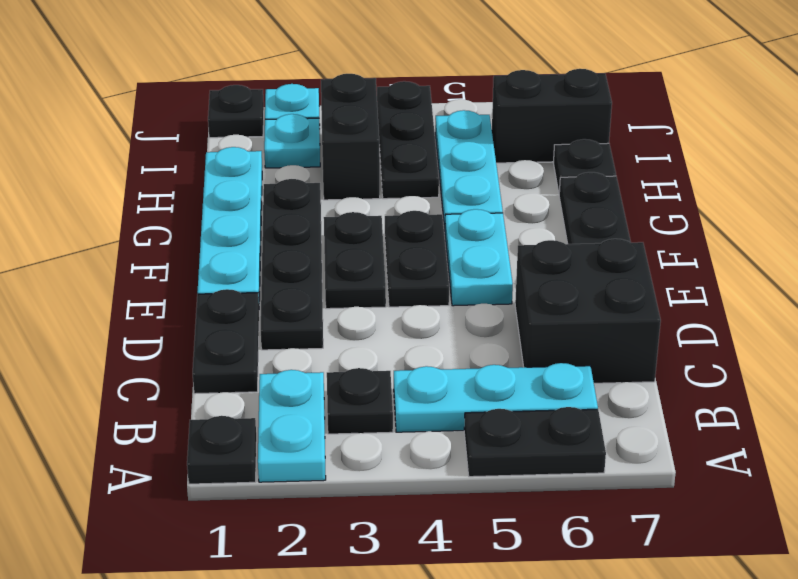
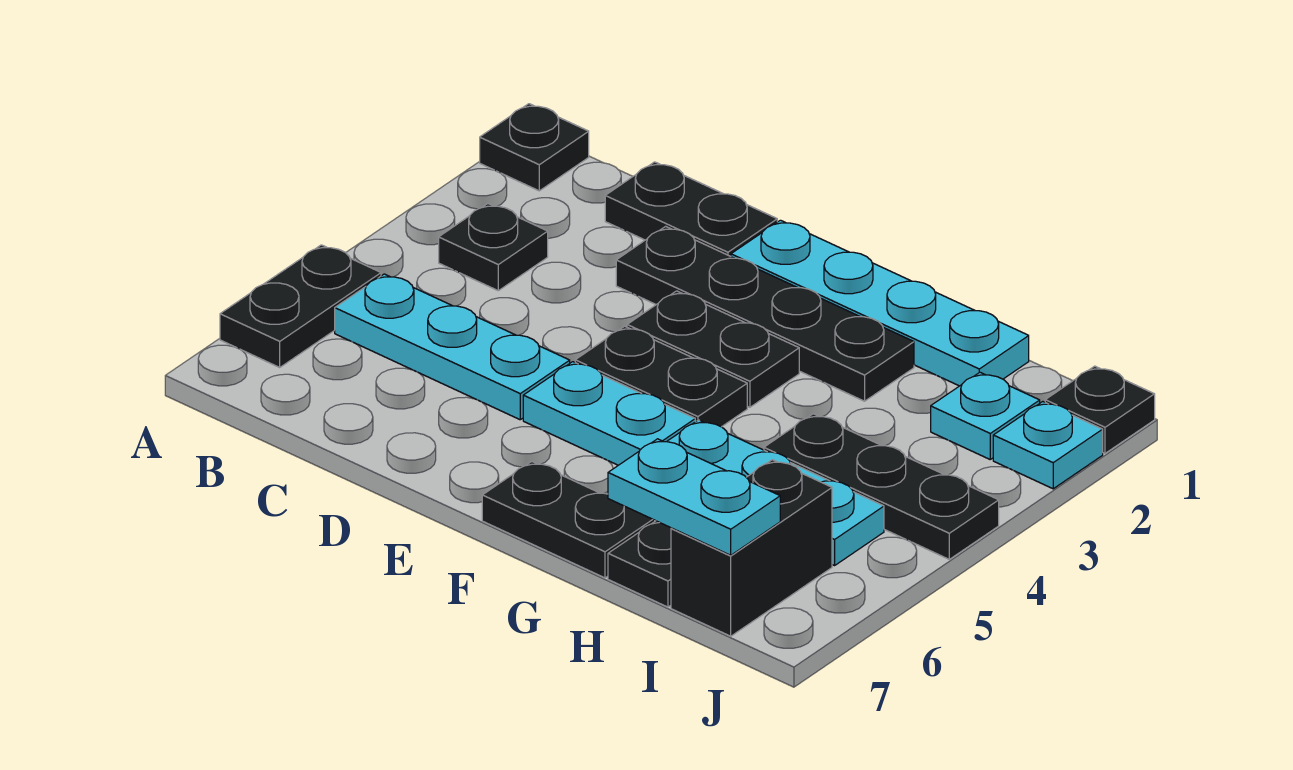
cyan 1x2 plate [258,370,326,482] -> cyan 1x2 plate moved to [608,439,780,555]
cyan 1x3 plate [394,363,598,432] -> cyan 1x3 plate turned to [335,274,570,420]
black 2x2 brick [515,239,661,383] -> none
black 1x2 brick [321,74,380,200] -> none

